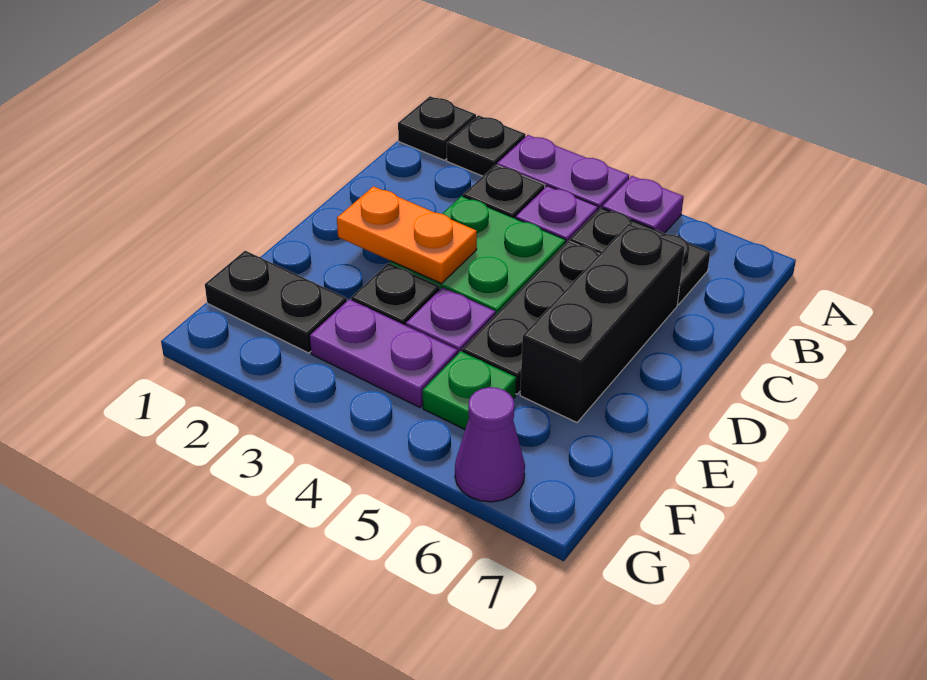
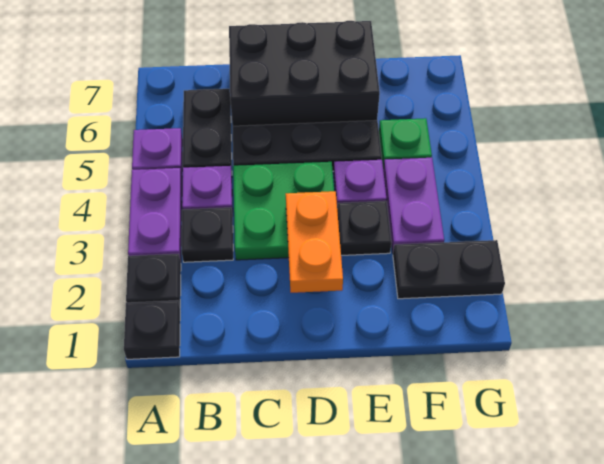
black 1x3 brick [520,224,685,422] -> black 2x3 brick [229,21,380,126]
black 1x2 plate [205,251,347,353] -> black 1x2 plate turned to [393,240,505,299]
purple 1x1 cone [455,387,525,502] -> none

